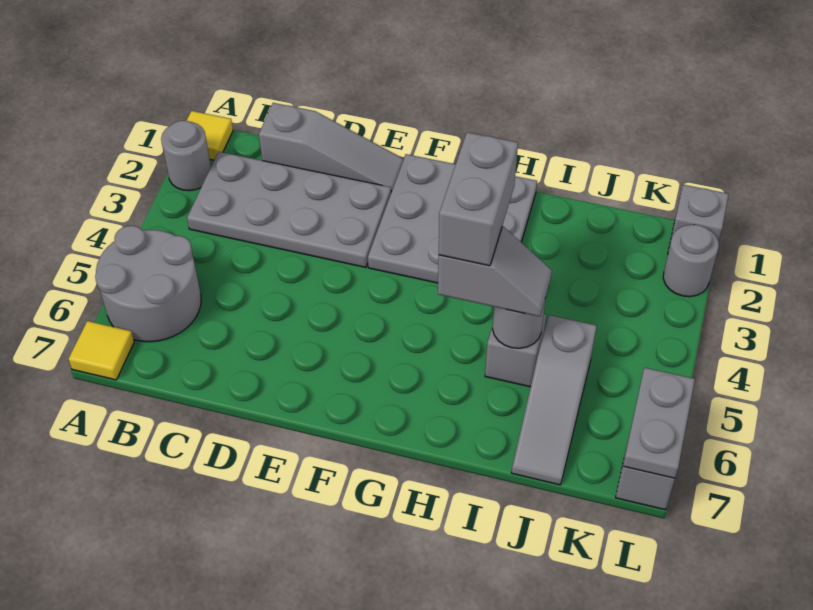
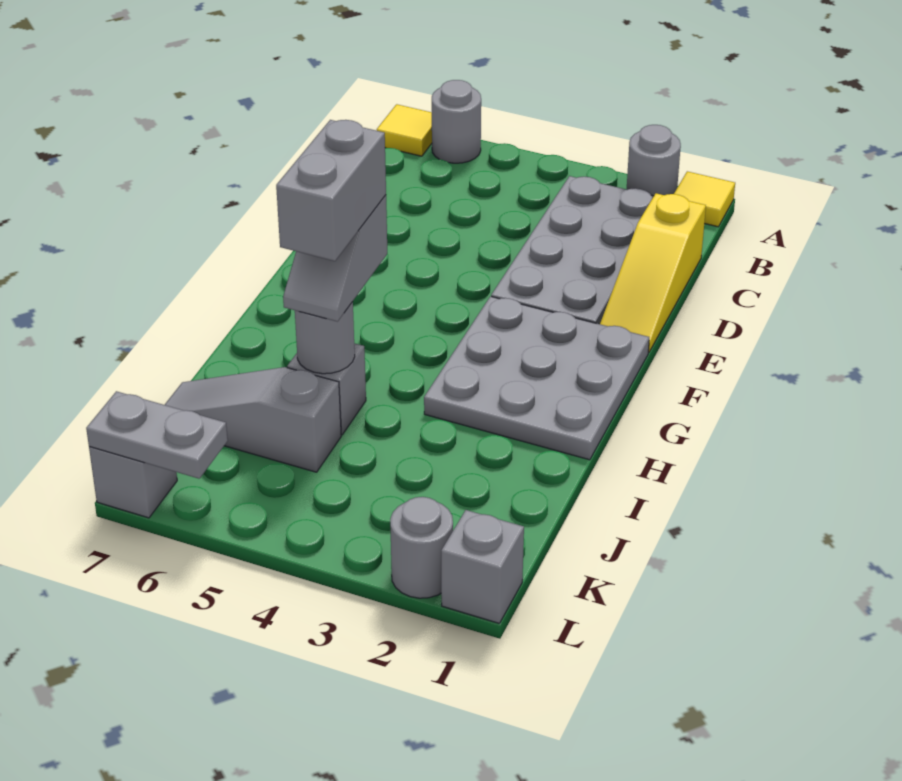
grey 2x2 round brick [95,226,201,342] -> grey 1x1 round brick [432,80,481,163]
grey 1x3 slope [259,103,403,192] -> yellow 1x3 slope [600,193,706,353]
grey 1x2 brick [439,132,518,266] -> grey 1x2 brick turned to [276,120,386,261]

